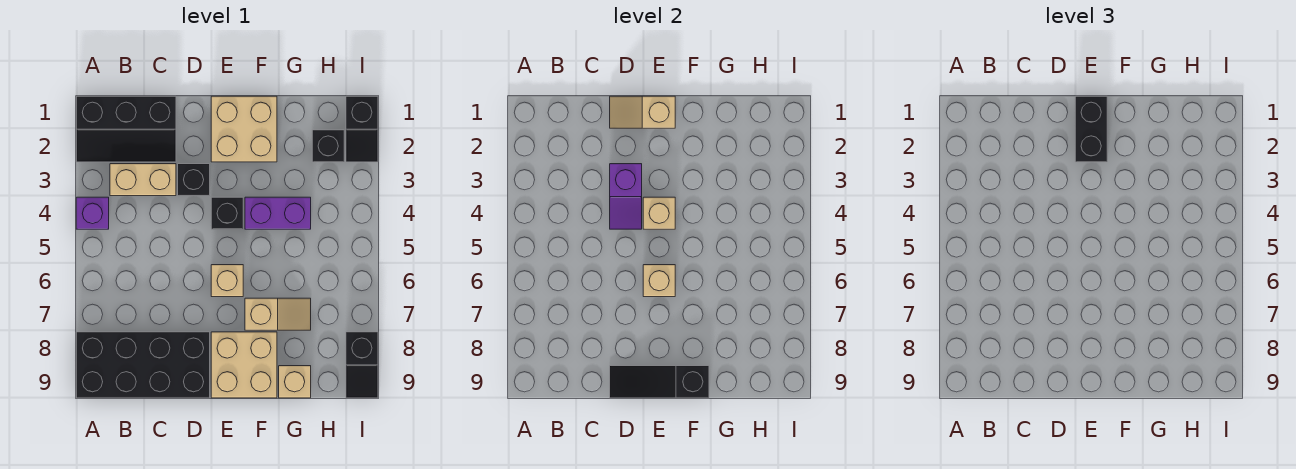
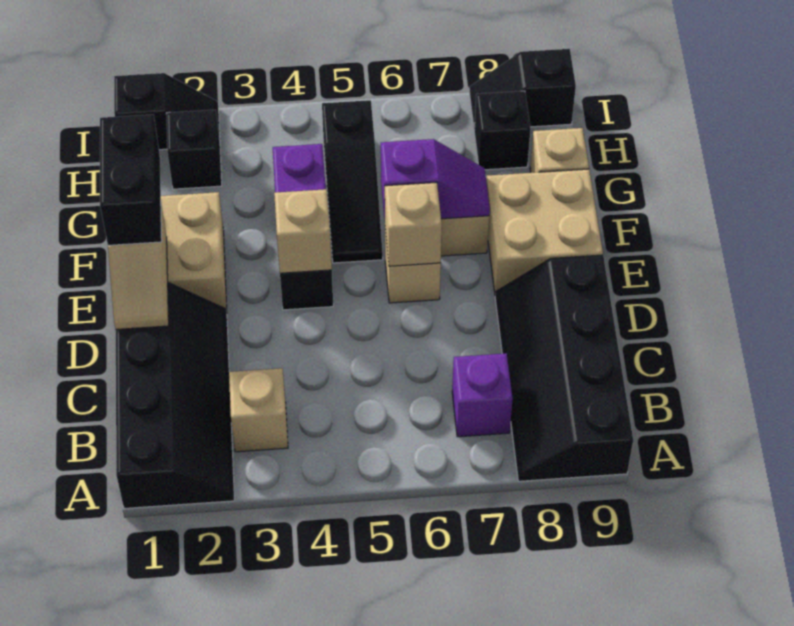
black 2x3 slope [76,96,176,162] -> black 2x4 slope [116,283,234,508]
purple 1x1 brick [76,197,109,229] -> purple 1x1 brick moved to [452,353,513,437]
black 2x4 brick [76,332,210,398] -> black 2x4 slope [495,255,633,481]
tan 1x2 brick [110,164,176,196] -> tan 1x1 brick [229,368,288,452]
black 1x1 brick [178,164,210,196] -> black 1x1 brick moved to [474,91,531,170]
purple 1x2 slope [610,164,642,229] -> purple 1x2 slope moved to [381,139,490,219]
black 1x3 slope [610,366,709,398] -> black 1x3 slope moved to [322,100,383,263]
black 1x2 brick [1075,96,1107,162] -> black 1x2 brick turned to [100,114,162,245]
black 1x2 slope [346,332,378,398] -> black 1x2 slope turned to [470,49,576,129]

